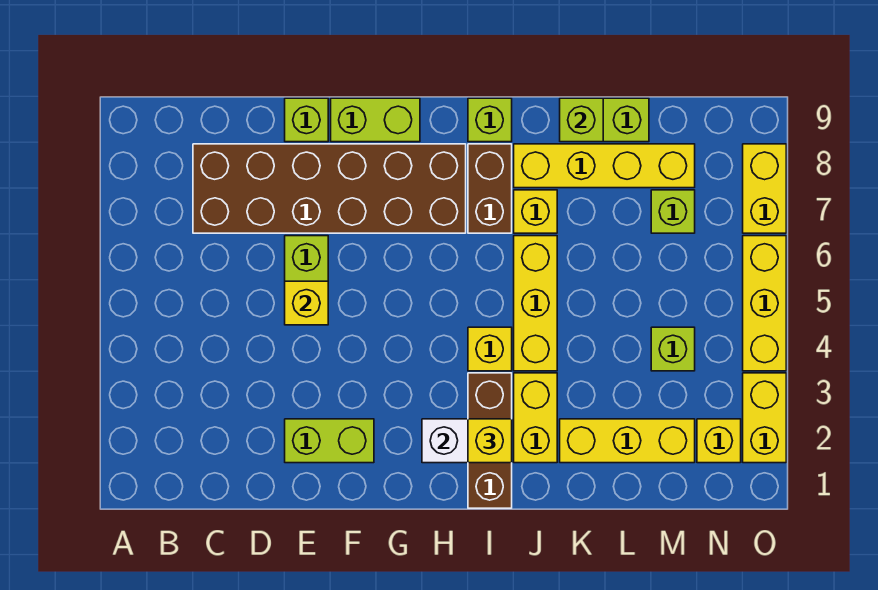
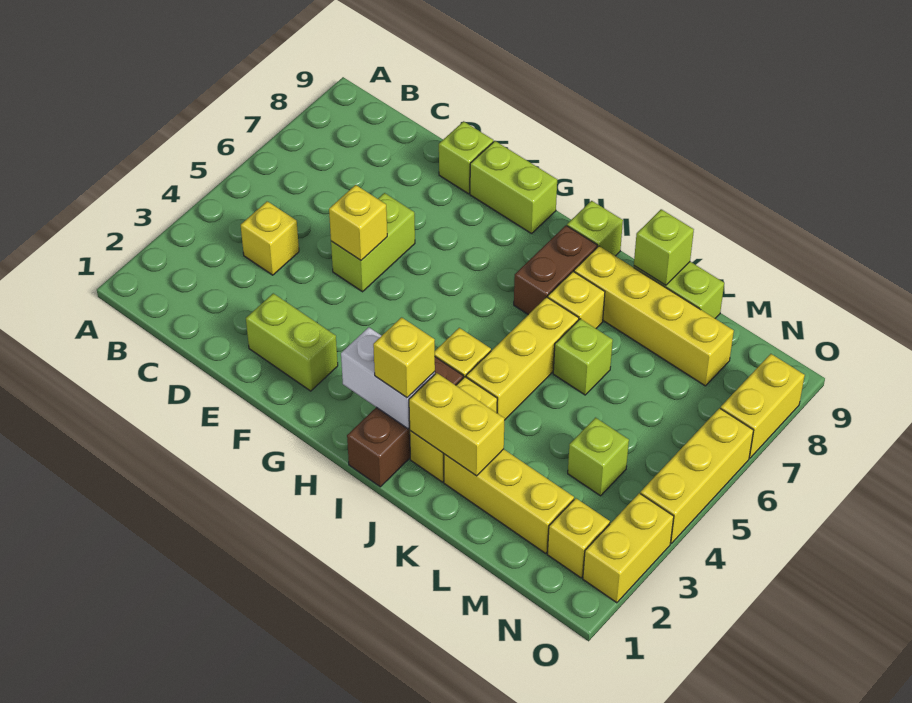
none -> yellow 1x1 brick [241,201,299,275]
brown 2x6 brick [193,144,466,233] -> none
none -> yellow 1x2 brick [409,373,505,476]
lime 1x1 brick [651,190,695,233] -> lime 1x1 brick moved to [553,319,613,395]

